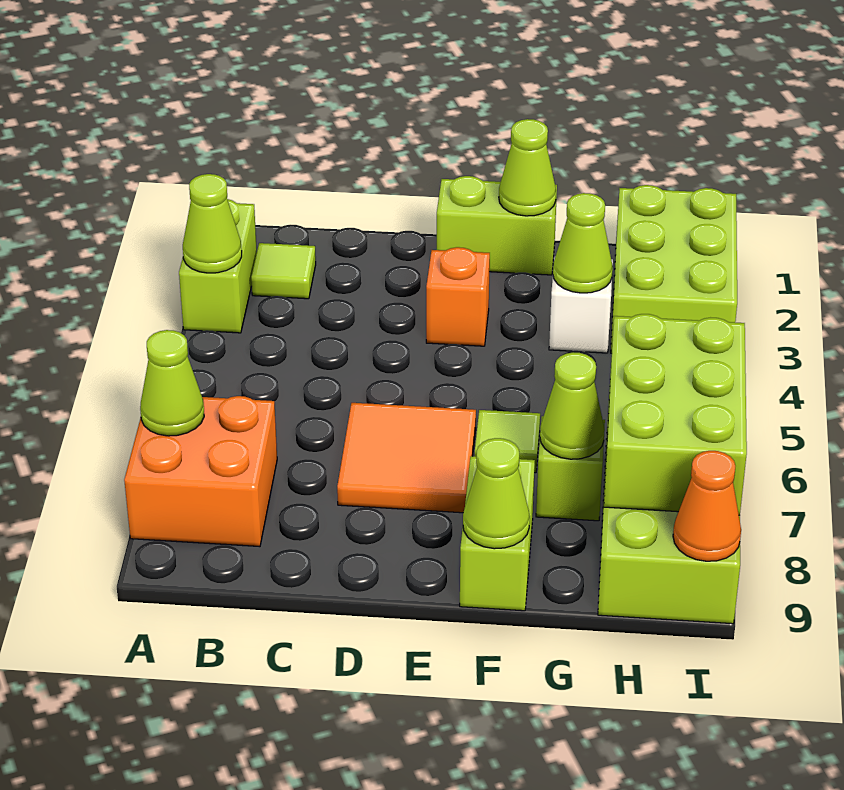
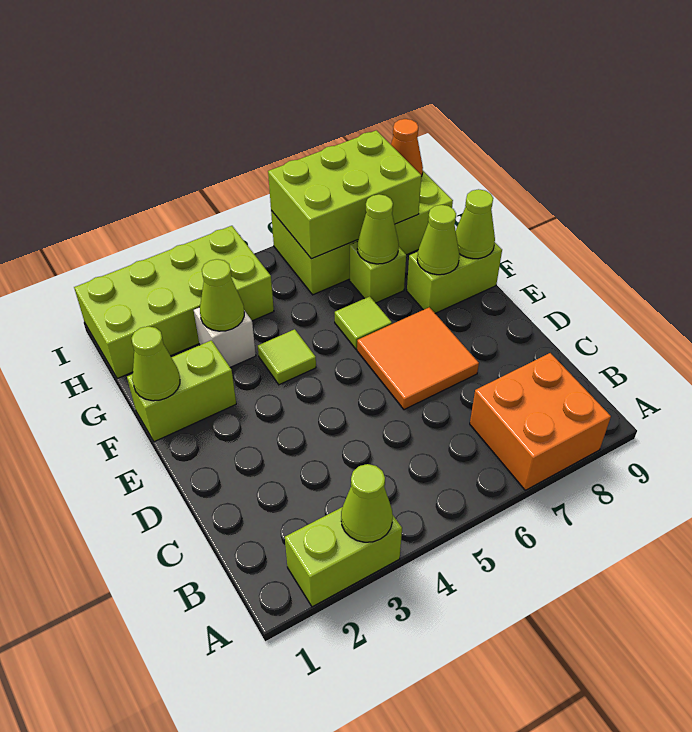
lime 1x1 cone [140,330,204,436] -> lime 1x1 cone moved to [417,205,459,275]
lime 1x1 tile [251,243,316,299] -> lime 1x1 tile moved to [258,329,316,385]
lime 1x2 brick [437,176,557,275] -> lime 1x2 brick turned to [127,340,236,442]
orange 1x1 brick [426,247,490,346] -> none
lime 2x3 brick [611,185,737,353] -> lime 2x4 brick [74,226,274,379]

